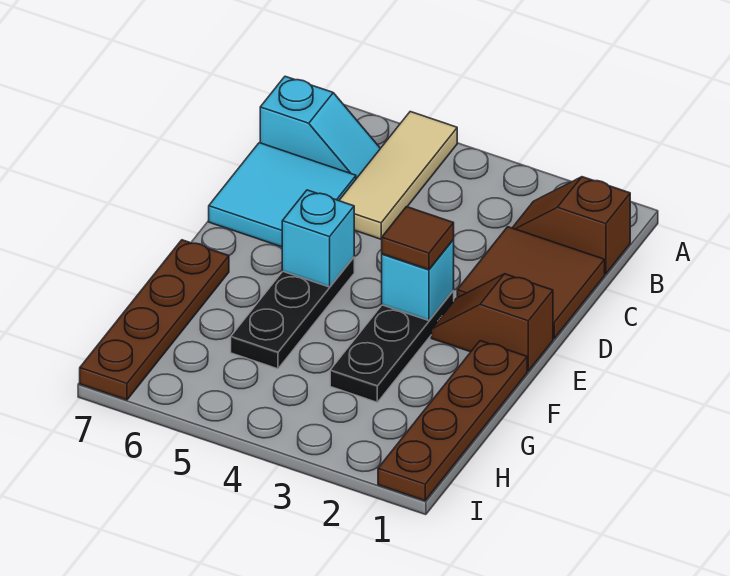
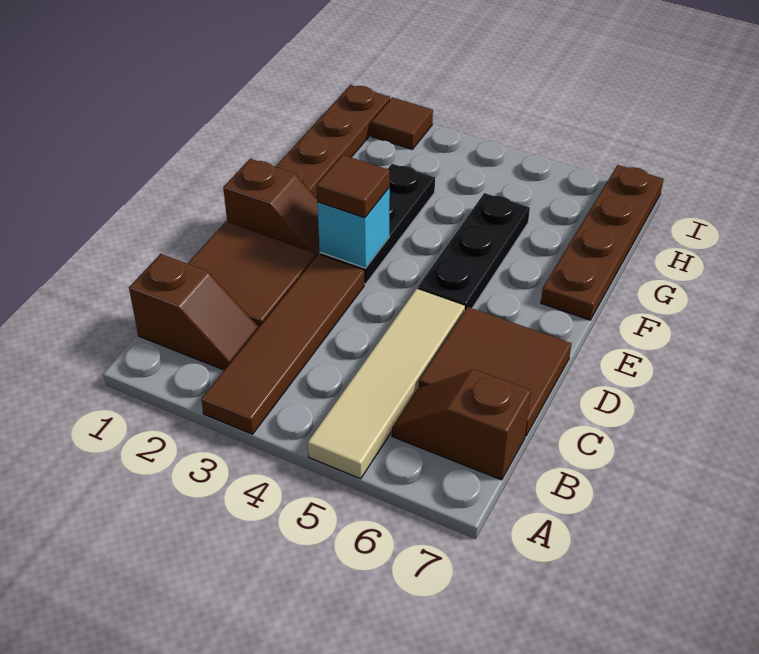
none -> brown 1x4 tile [201,254,364,434]
tan 1x3 tile [339,112,457,239] -> tan 1x4 tile [308,289,465,479]
cyan 1x2 slope [260,76,380,179] -> brown 1x2 slope [392,369,531,480]
cyan 2x2 tile [209,143,356,247] -> brown 2x2 tile [419,307,572,436]
cyan 1x1 brick [282,190,354,287] -> none
none -> brown 1x1 tile [371,97,433,149]

